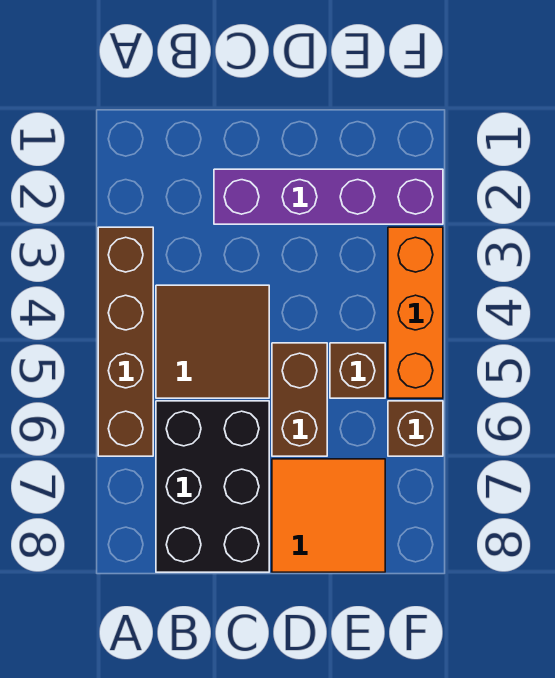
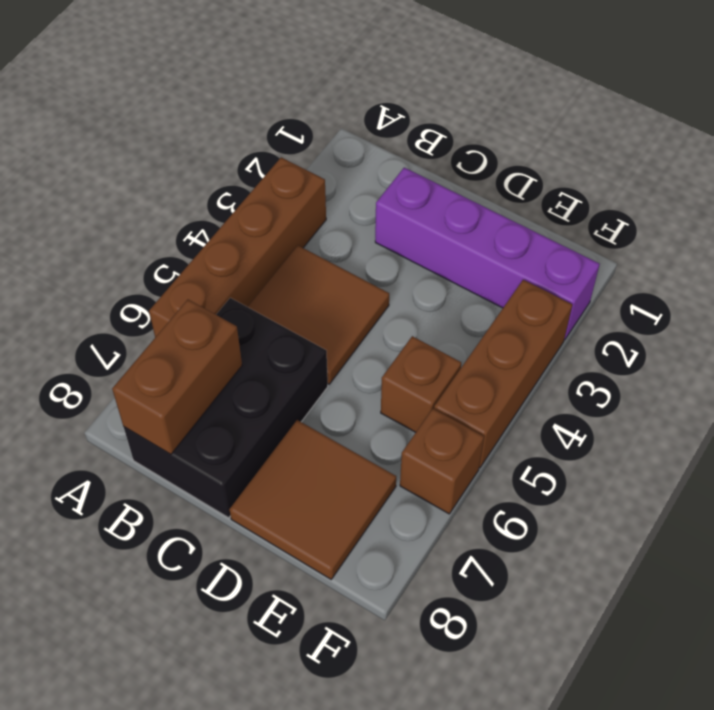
brown 1x2 brick [272,343,327,456] -> brown 1x2 brick moved to [112,300,242,454]
orange 2x2 tile [272,459,385,572] -> brown 2x2 tile [229,420,396,579]
orange 1x3 brick [388,227,443,398] -> brown 1x3 brick [434,280,572,468]

